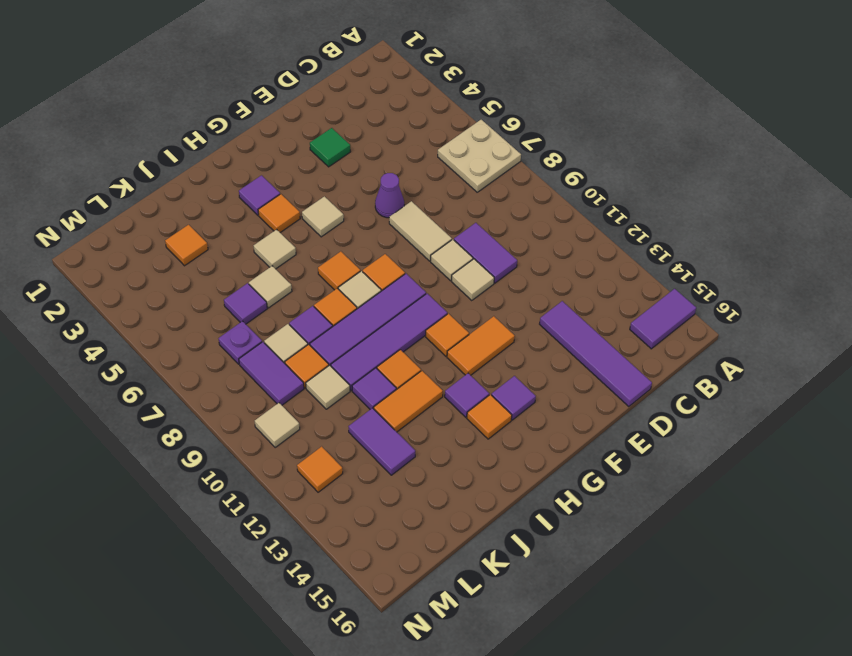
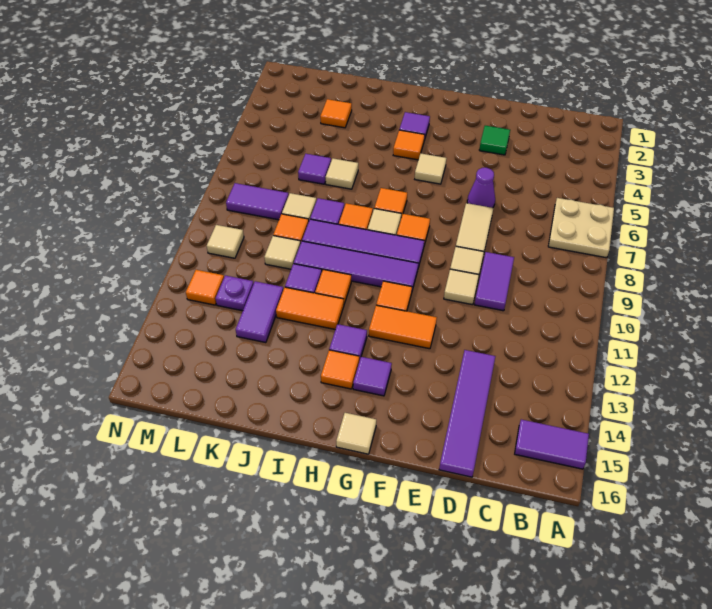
tan 1x1 tile [254,230,296,269] -> tan 1x1 tile moved to [336,413,376,454]
purple 1x1 plate [219,321,262,364] -> purple 1x1 plate moved to [216,275,254,311]
purple 1x2 tile [239,342,304,405] -> purple 1x2 tile turned to [226,183,289,220]

